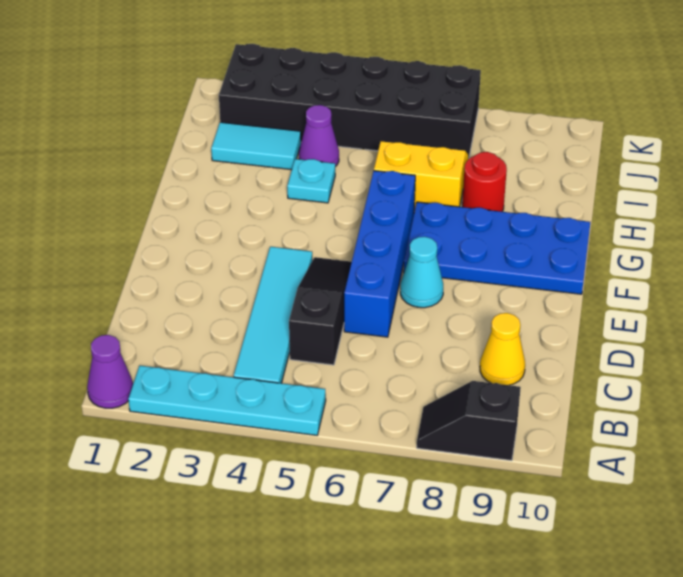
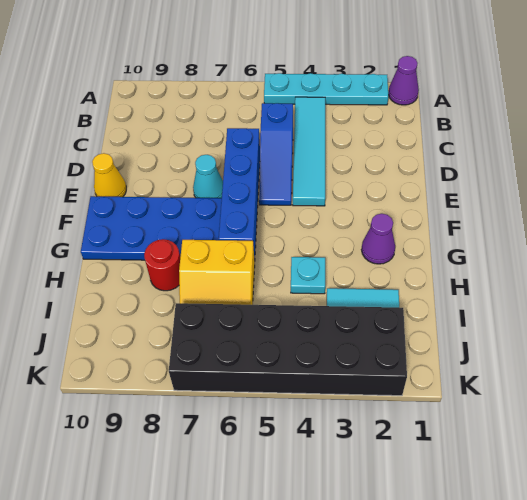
black 1x2 slope [417,381,521,461] -> none
black 1x3 slope [289,257,352,365] -> blue 1x3 slope [259,103,293,205]
yellow 1x1 cone [480,313,525,385] -> yellow 1x1 cone moved to [92,153,126,197]
purple 1x1 cone [299,105,339,167] -> purple 1x1 cone moved to [361,214,395,264]

